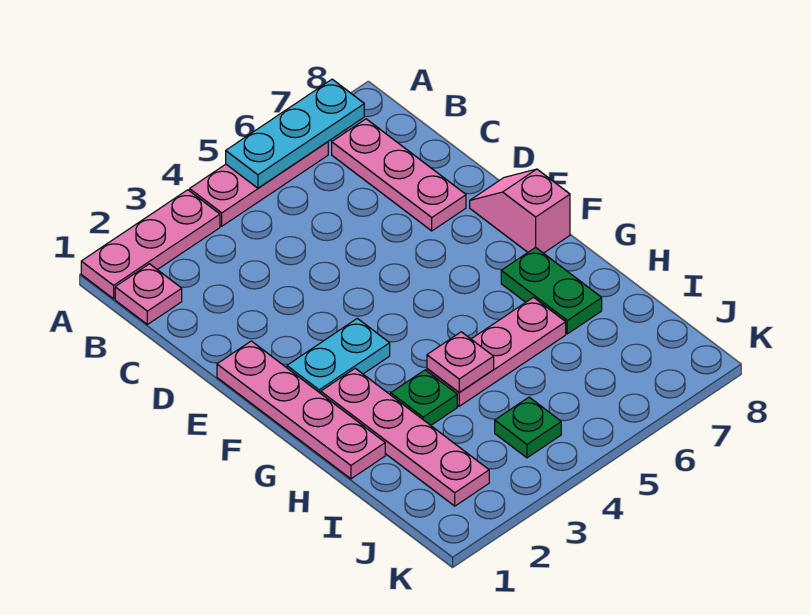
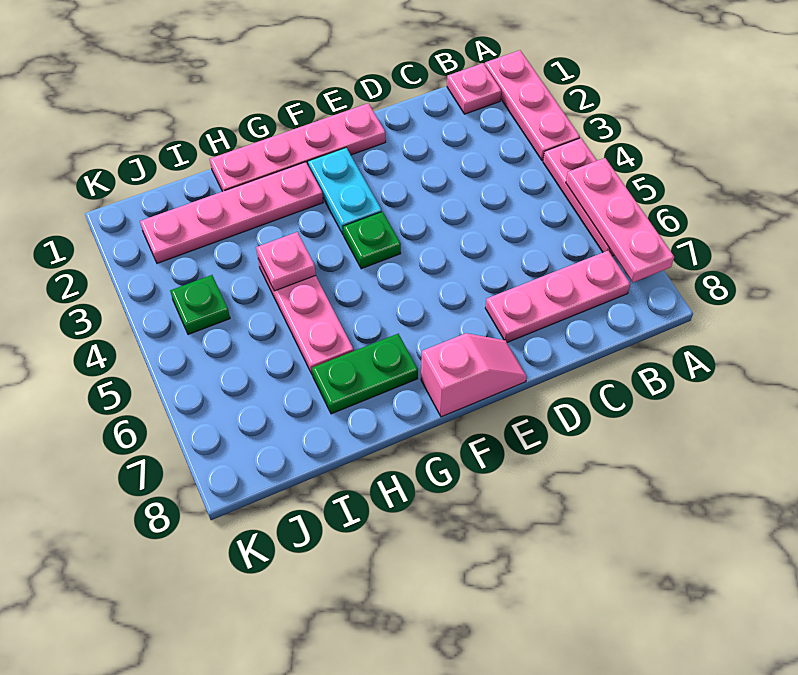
cyan 1x3 plate [226,79,364,188] -> pink 1x3 plate [566,158,674,282]
green 1x1 plate [391,370,457,425] -> green 1x1 plate moved to [343,212,401,269]

